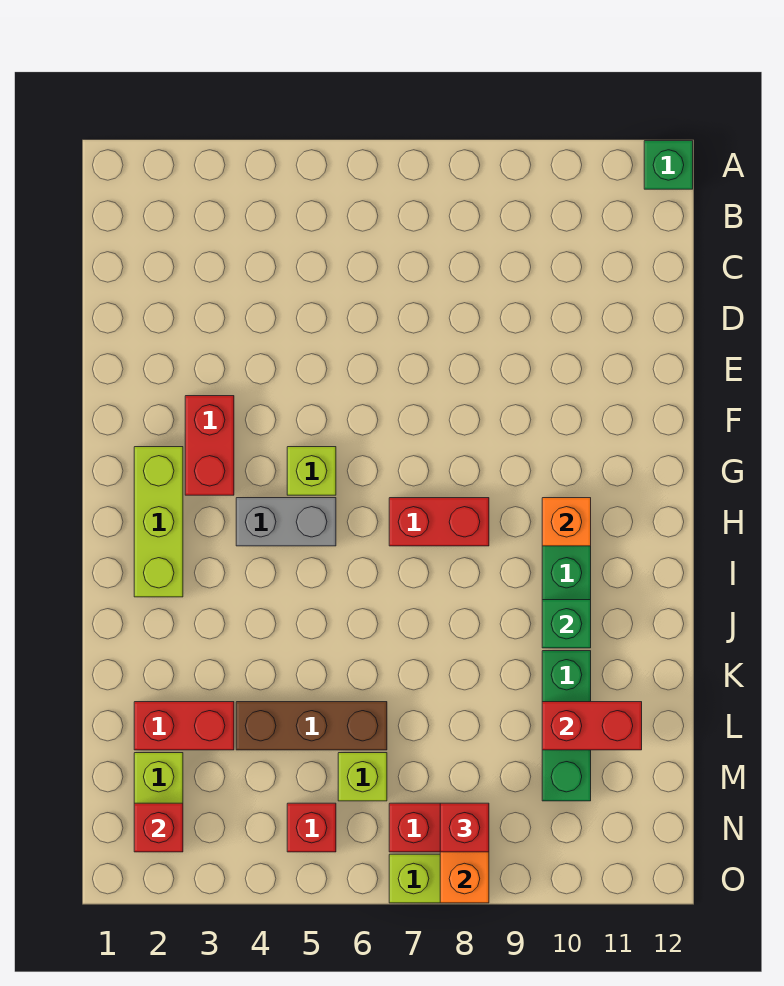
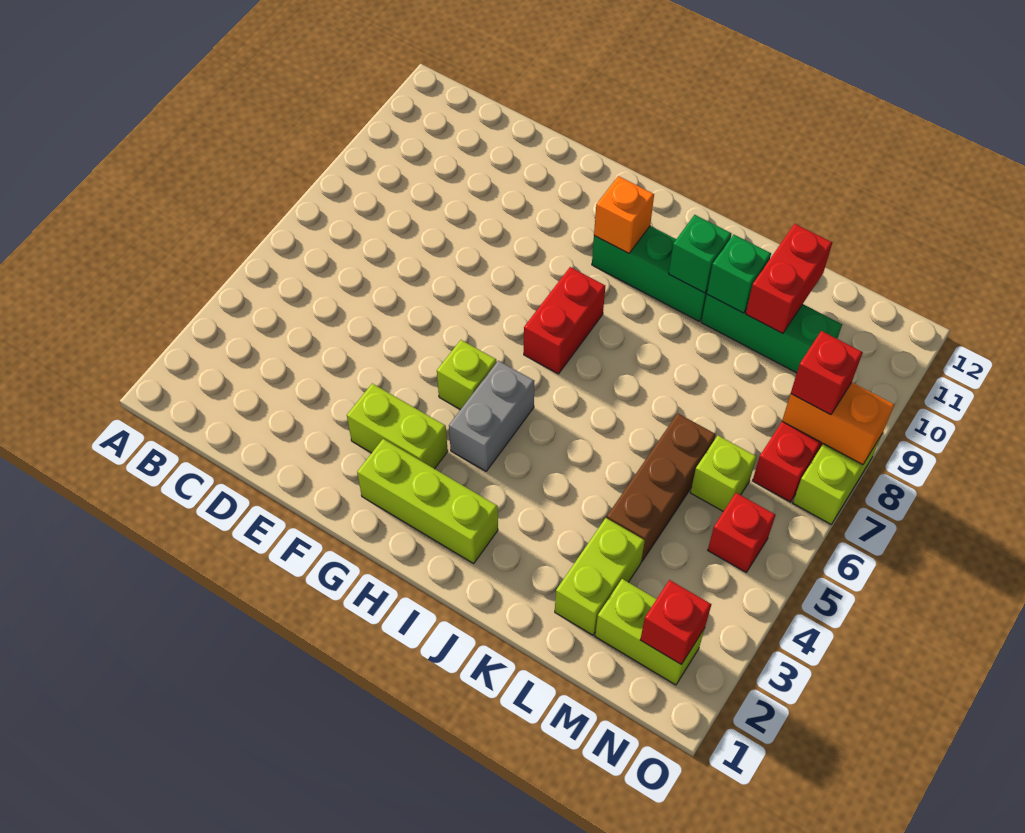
green 1x1 brick [644,141,693,189] -> green 1x1 brick moved to [707,235,771,313]
red 1x2 brick [185,396,234,495] -> lime 1x2 brick [347,384,448,469]
red 1x2 brick [134,702,234,750] -> lime 1x2 brick [555,518,645,635]

